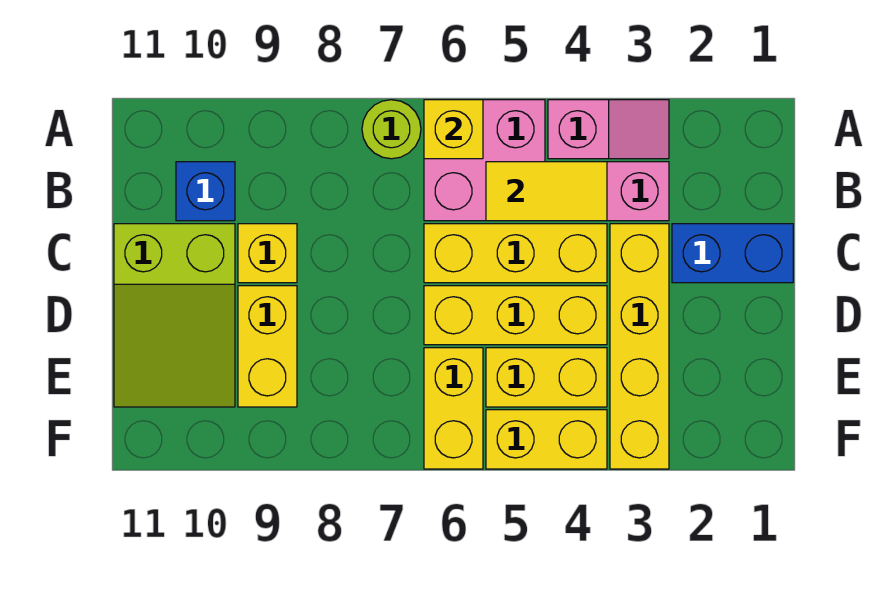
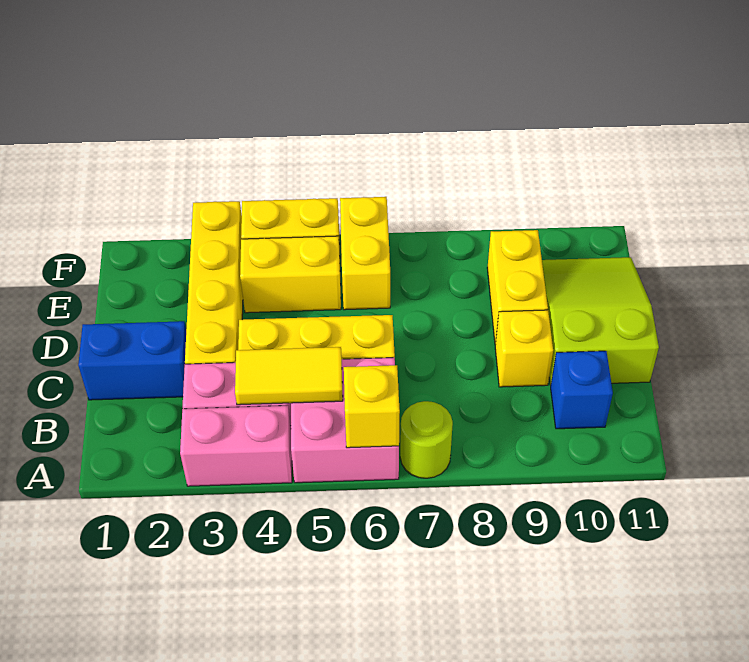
pink 1x2 slope [548,100,669,159] -> pink 1x2 brick [180,406,292,486]
yellow 1x3 brick [424,286,607,345] -> none

